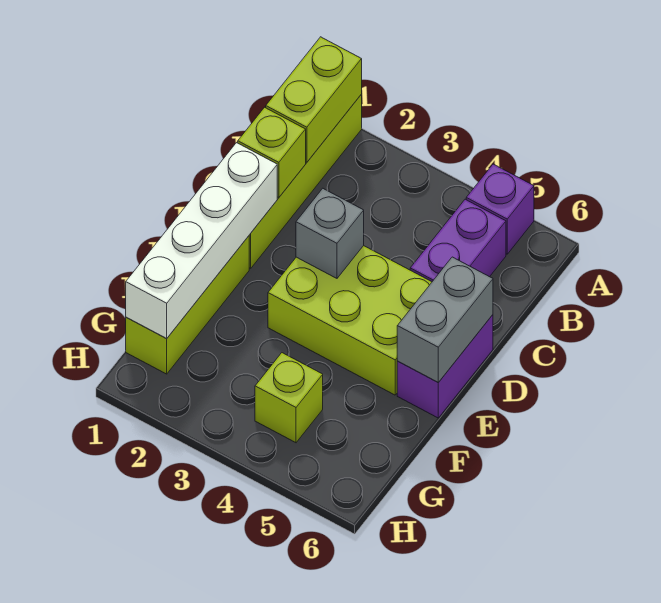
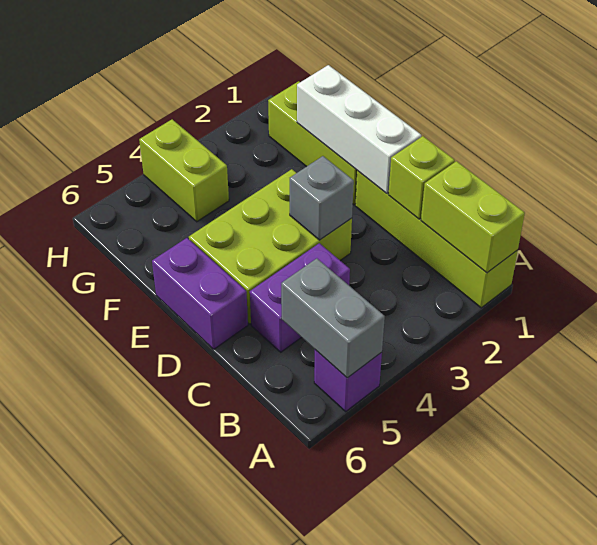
purple 1x2 brick [410,199,506,282] -> purple 1x2 brick turned to [250,243,350,352]
white 1x4 brick [126,143,277,339] -> white 1x3 brick [297,65,421,193]
grey 1x2 brick [397,257,493,382] -> grey 1x2 brick moved to [281,258,385,378]
lime 1x1 brick [255,353,323,443] -> lime 1x2 brick [139,119,229,222]

